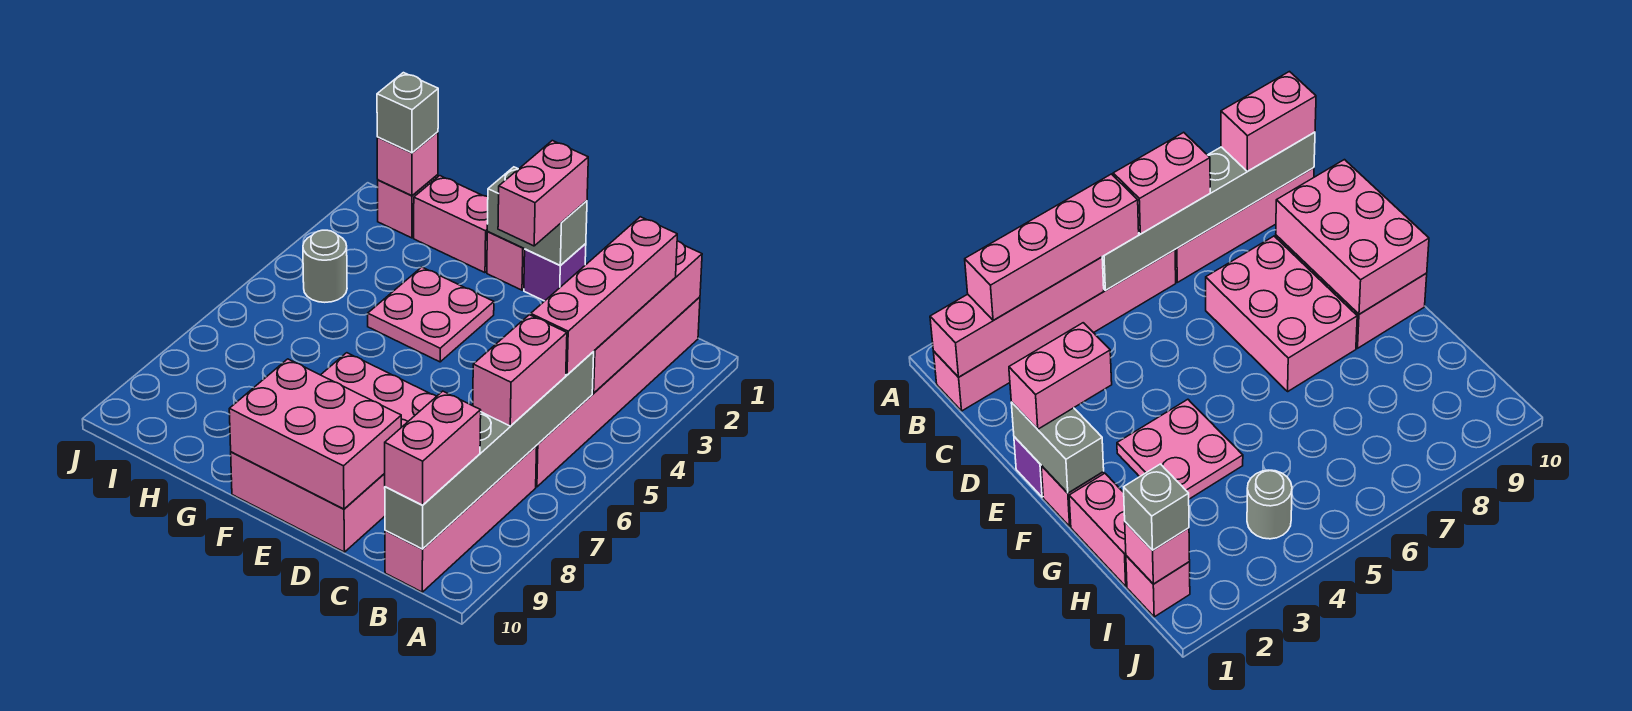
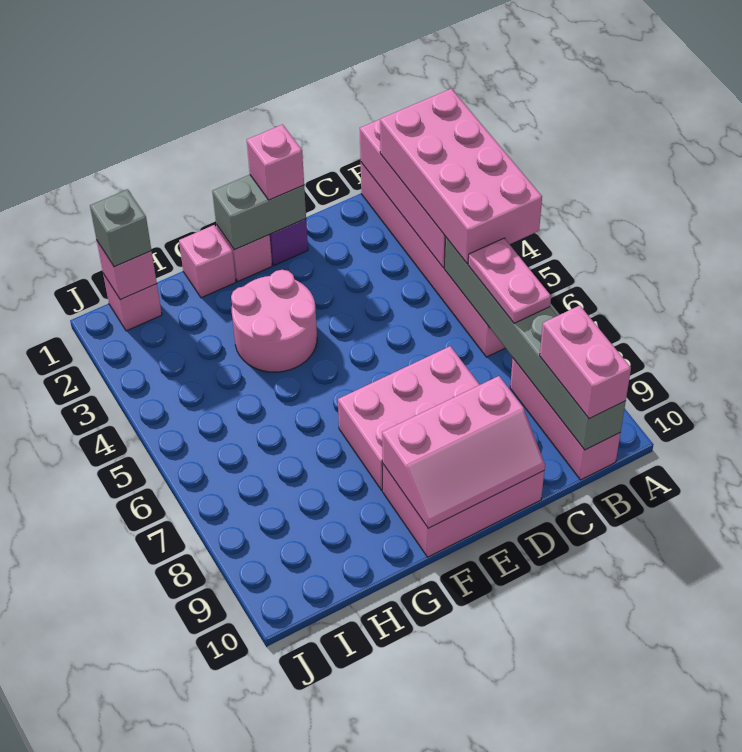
pink 1x4 brick [531,217,677,375] -> pink 2x4 brick [380,89,542,264]
pink 1x2 brick [473,315,567,426] -> pink 1x2 plate [468,238,551,323]
pink 1x4 brick [385,446,537,592] -> pink 1x3 brick [510,359,620,480]
pink 2x3 brick [229,359,401,509] -> pink 2x3 slope [382,376,545,528]
pink 1x2 brick [498,141,588,246] -> pink 1x1 brick [247,125,304,200]
pink 2x2 plate [368,267,494,362] -> pink 2x2 round brick [231,270,317,372]
pink 1x2 brick [414,176,488,273] -> pink 1x1 brick [179,225,236,298]
grey 1x1 round brick [303,230,347,302] -> none

